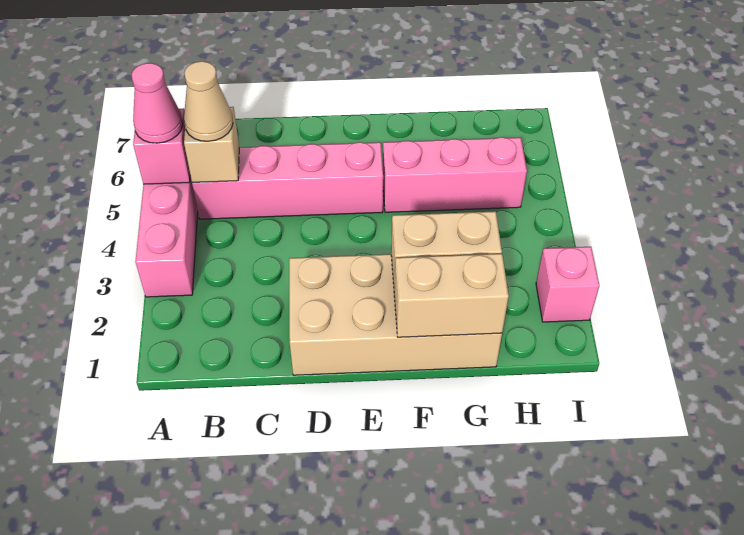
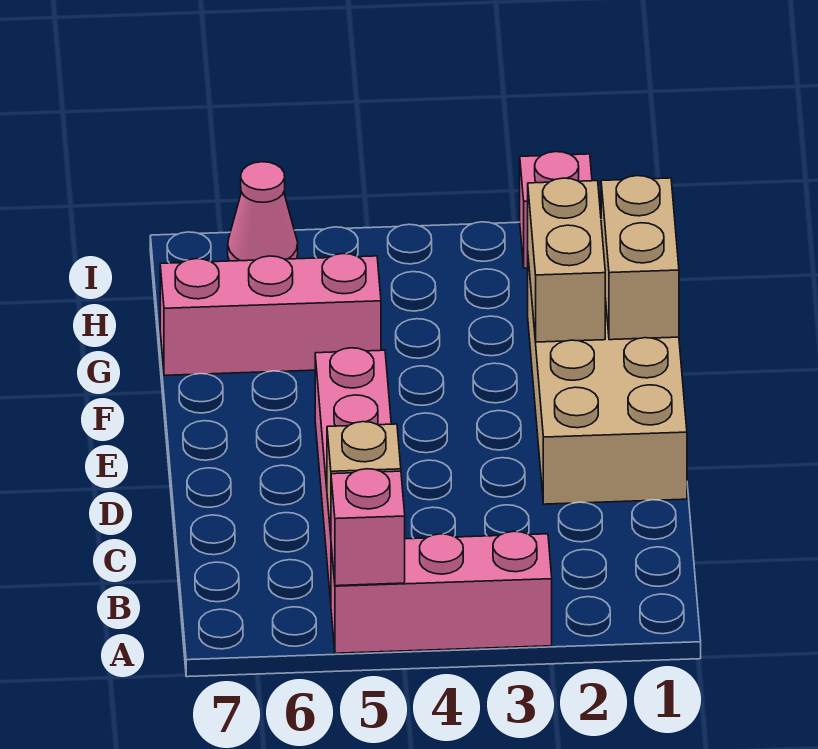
pink 1x1 cone [131,63,183,143] -> pink 1x1 cone moved to [228,162,298,261]
tan 1x1 cone [184,61,233,141] -> none
pink 1x3 brick [383,137,527,212] -> pink 1x3 brick turned to [160,254,381,375]

